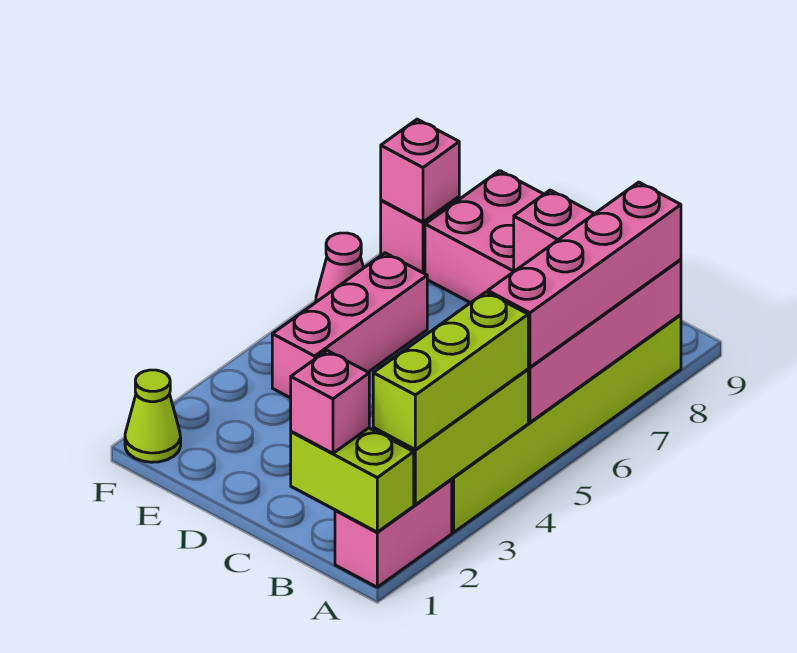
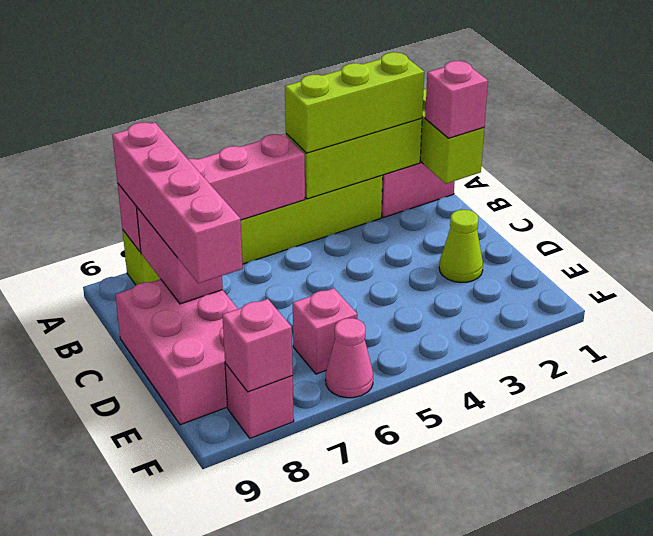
pink 1x4 brick [488,182,681,367] -> pink 1x4 brick turned to [112,122,243,283]
pink 1x3 brick [272,253,427,398] -> pink 1x1 brick [293,288,357,374]
lime 1x1 cone [125,370,181,462] -> lime 1x1 cone moved to [439,210,483,282]

